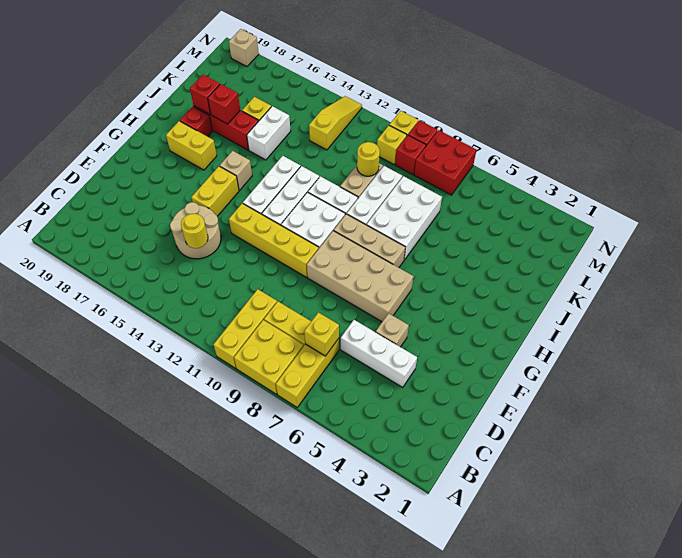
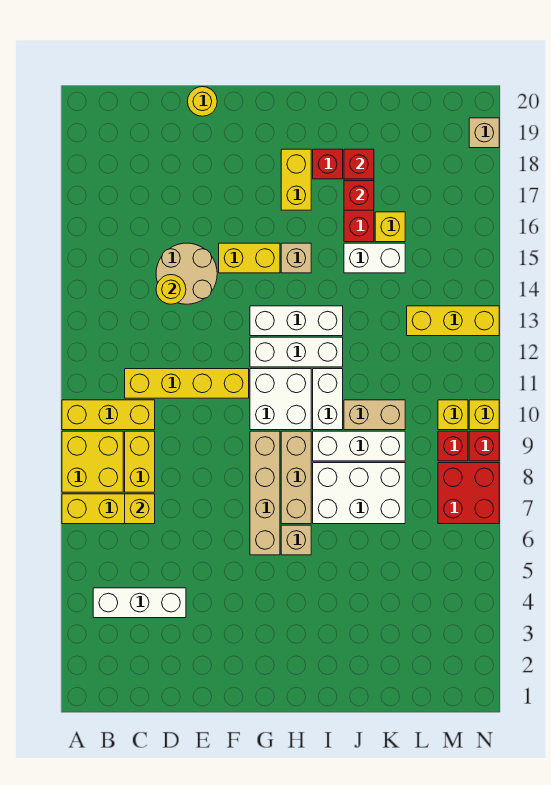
white 1x3 brick [341,320,417,387] -> white 1x3 brick turned to [93,588,186,618]
tan 1x1 brick [376,313,409,347] -> tan 1x1 brick moved to [281,525,311,555]
tan 2x4 brick [307,231,413,322] -> tan 1x4 brick [250,431,280,555]
yellow 1x4 brick [229,203,319,277] -> yellow 1x4 brick turned to [125,369,249,398]
yellow 1x1 round brick [357,142,380,176] -> yellow 1x1 round brick moved to [188,87,217,116]
yellow 1x3 slope [309,96,362,150] -> yellow 1x3 brick [407,306,499,336]

